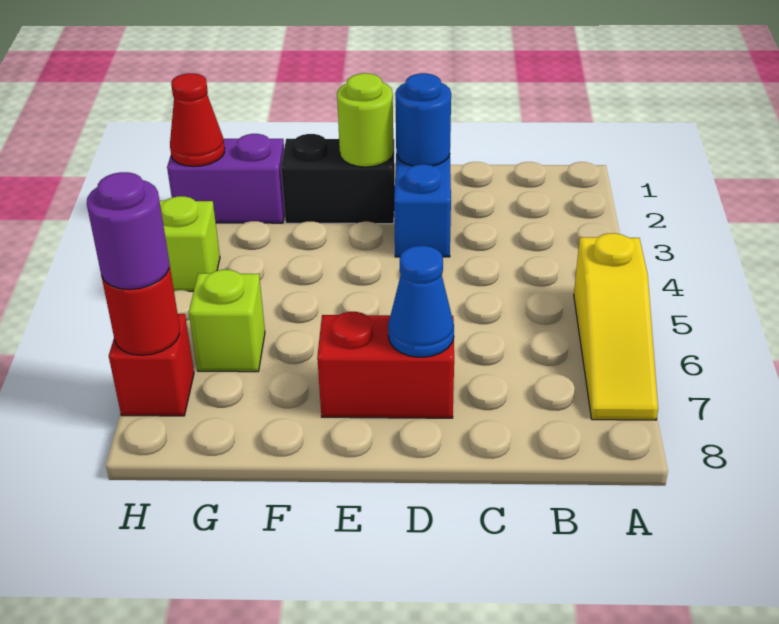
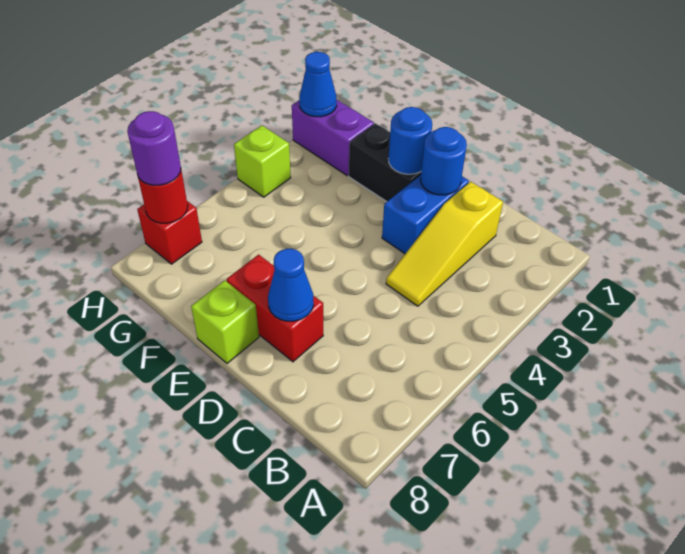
yellow 1x3 slope [574,233,658,420] -> yellow 1x3 slope moved to [386,182,503,306]
lime 1x1 round brick [337,73,394,167] -> blue 1x1 round brick [388,107,432,174]
lime 1x1 brick [189,270,265,372] -> lime 1x1 brick moved to [191,280,259,363]
red 1x1 cone [170,73,225,167] -> blue 1x1 cone [299,52,337,117]

